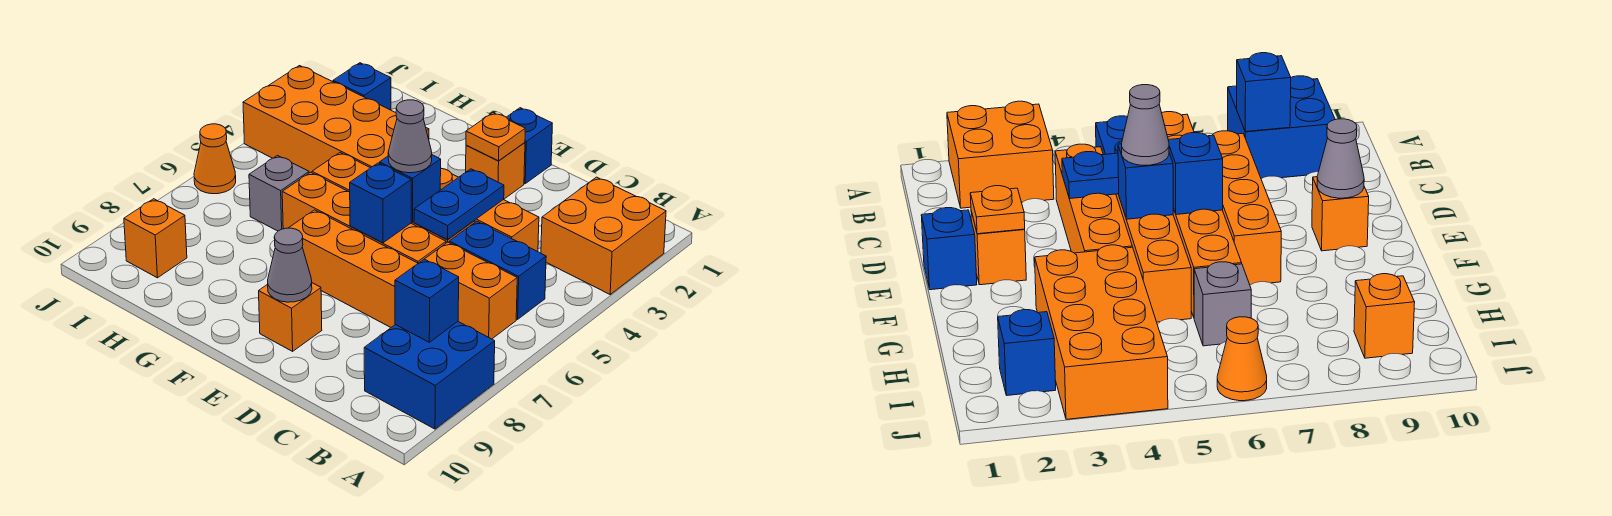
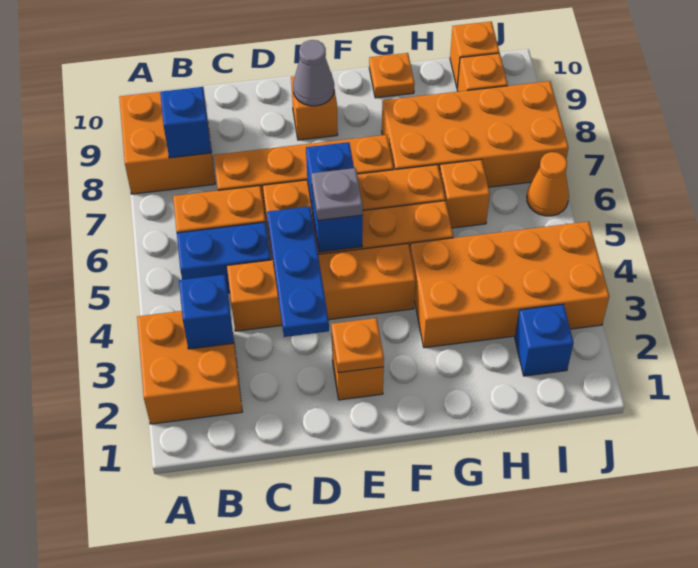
blue 2x2 brick [364,322,495,429] -> orange 2x2 brick [119,87,215,194]
blue 1x2 plate [414,169,504,240] -> blue 1x3 plate [267,206,329,337]
blue 1x1 brick [506,108,552,183] -> blue 1x1 brick moved to [179,275,234,349]
grey 1x1 cone [388,100,432,173] -> grey 1x1 plate [311,168,363,220]
none -> orange 2x4 brick [382,81,569,187]
none -> orange 1x1 plate [369,53,415,98]
grey 1x1 brick [249,156,309,231] -> orange 1x1 brick [440,159,490,228]
none -> orange 1x1 brick [450,22,499,87]

